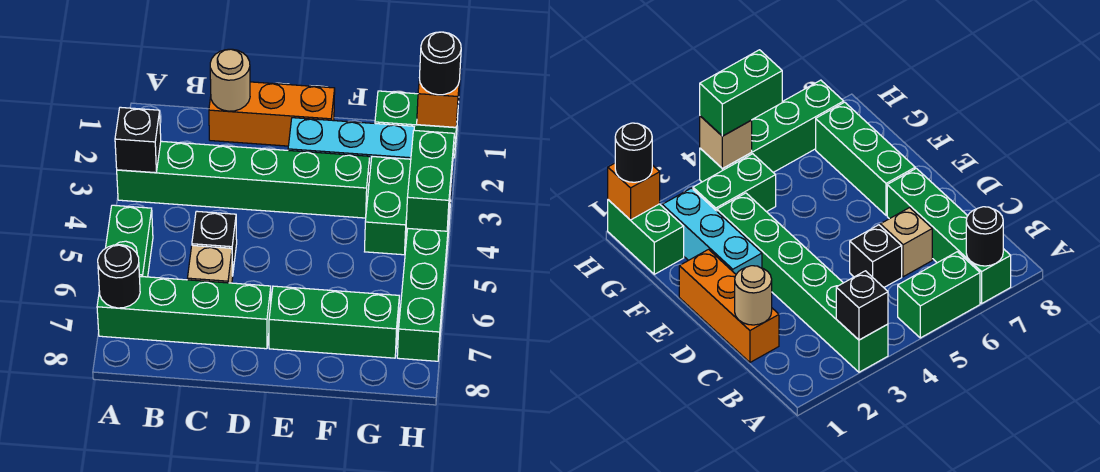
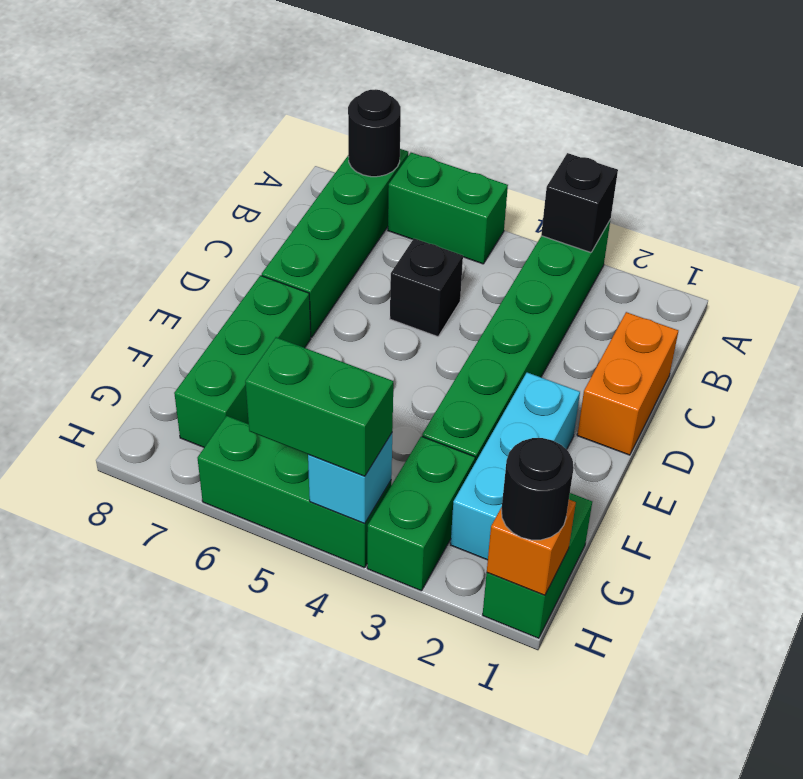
orange 1x3 brick [209,82,335,146] -> orange 1x2 brick [577,312,678,455]
tan 1x1 round brick [210,49,250,111] -> none
tan 1x1 brick [187,245,233,283] -> none
green 1x2 brick [365,157,411,255] -> green 1x2 brick turned to [367,436,475,591]
green 1x4 brick [397,200,451,361] -> green 1x3 brick [198,416,391,568]
tan 1x1 brick [700,116,752,169] -> cyan 1x1 brick [308,433,392,523]

